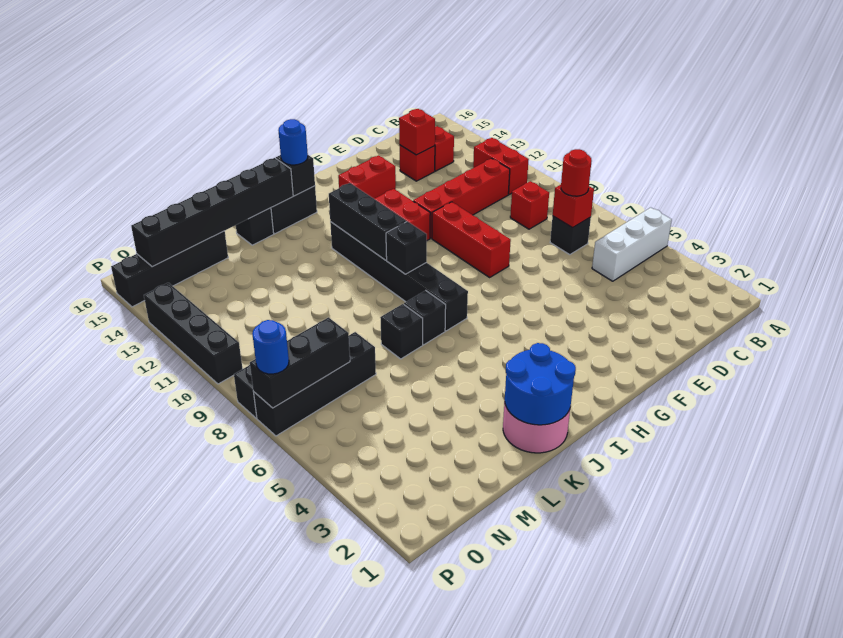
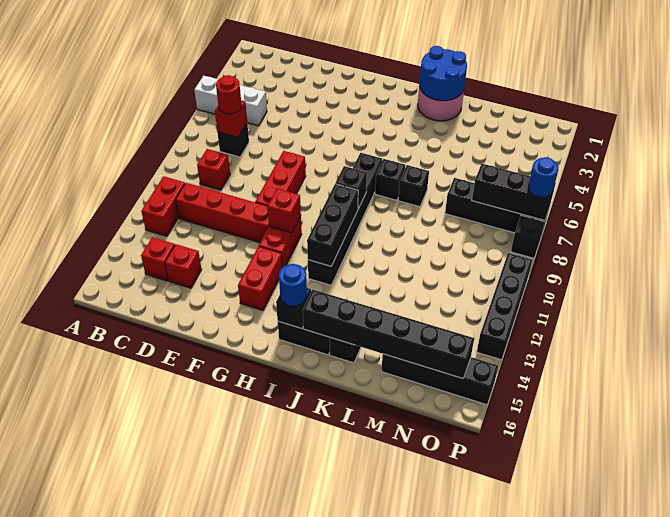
red 1x1 brick [399,109,435,155] -> red 1x1 brick moved to [267,189,301,233]
red 1x2 brick [338,155,396,199] -> red 1x2 brick turned to [238,246,282,310]

